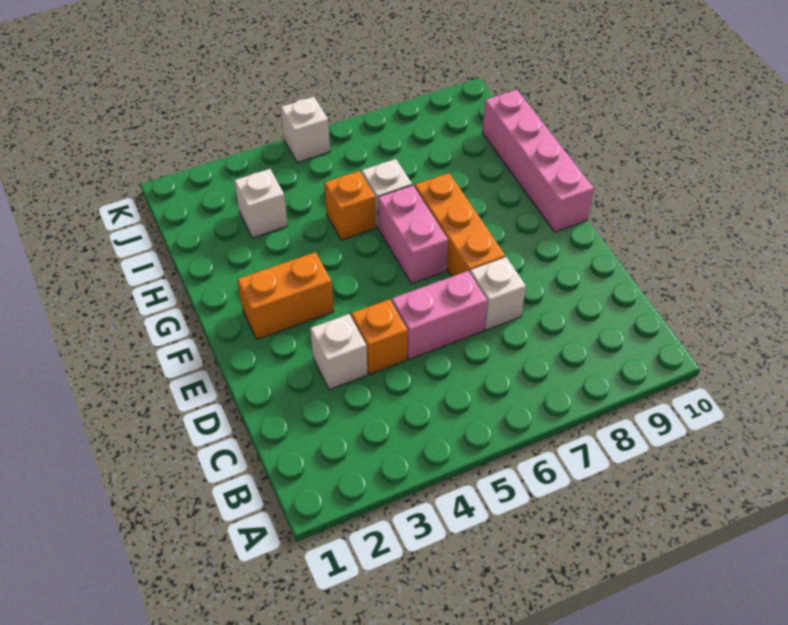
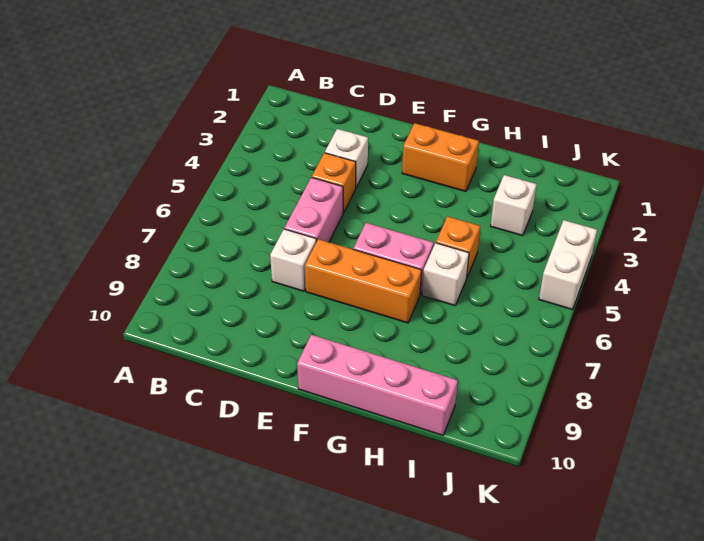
orange 1x2 brick [237,252,334,339] -> orange 1x2 brick turned to [402,123,479,191]
white 1x1 brick [281,97,330,163] -> white 1x2 brick [539,220,597,310]

